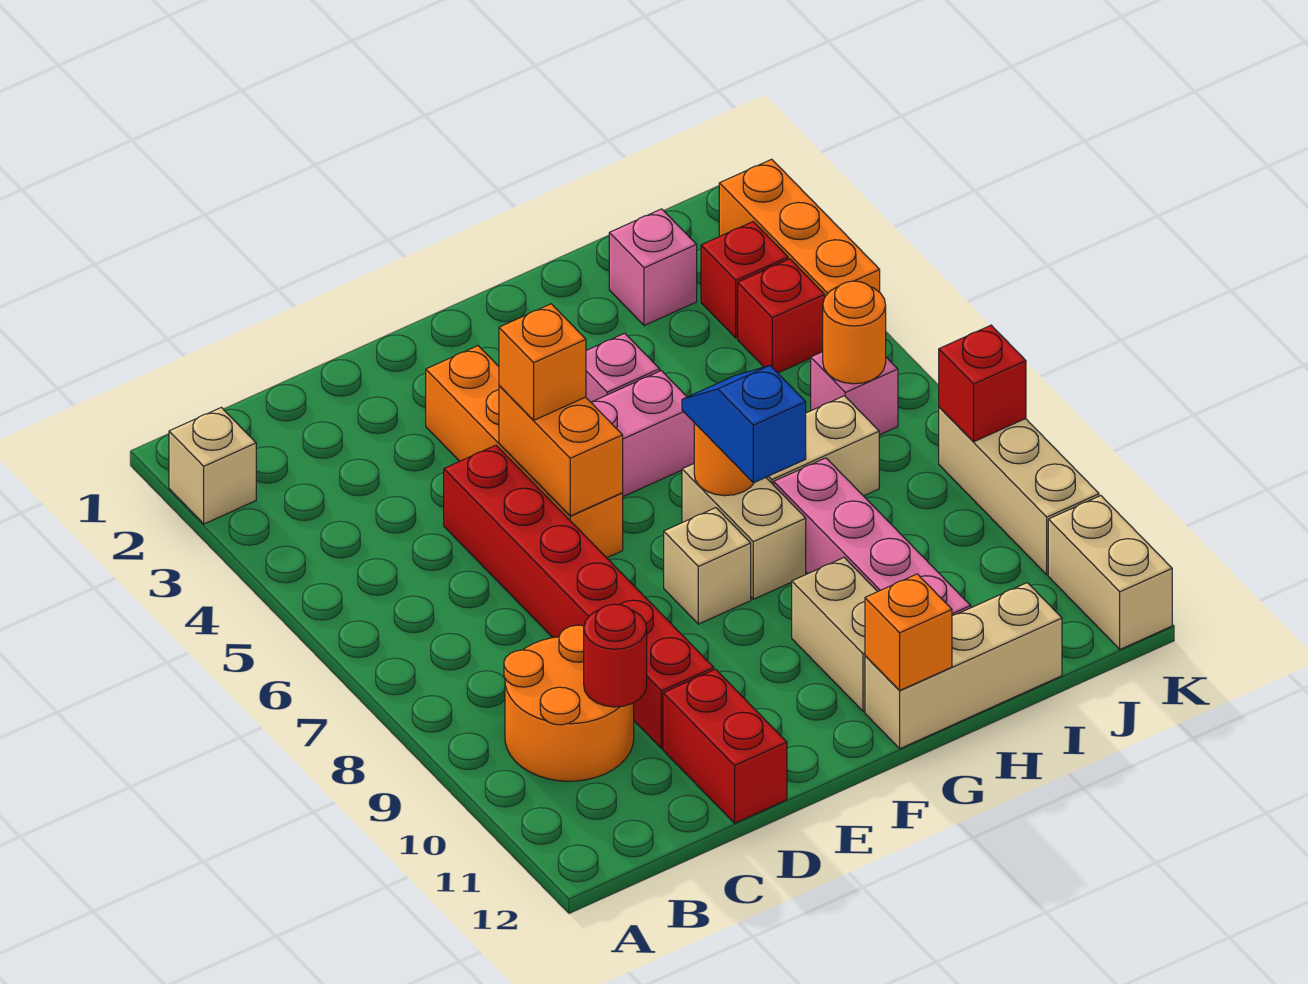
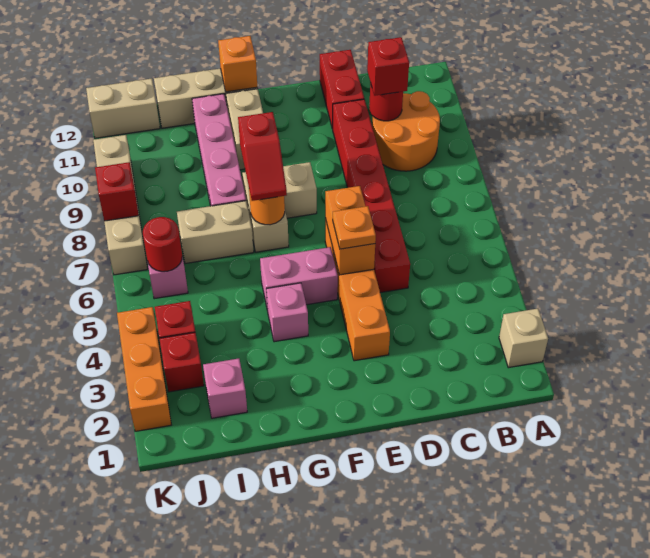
none -> red 1x1 brick [367,37,409,96]
orange 1x1 brick [499,304,586,420] -> orange 1x1 plate [333,206,376,249]
blue 1x2 slope [682,365,806,483] -> red 1x2 slope [238,112,287,201]
orange 1x1 round brick [823,281,886,384] -> red 1x1 round brick [143,217,182,272]
tan 1x3 brick [939,407,1099,575] -> tan 1x4 brick [93,135,147,275]
tan 1x2 brick [1048,496,1172,649] -> tan 1x2 brick turned to [86,78,160,138]

